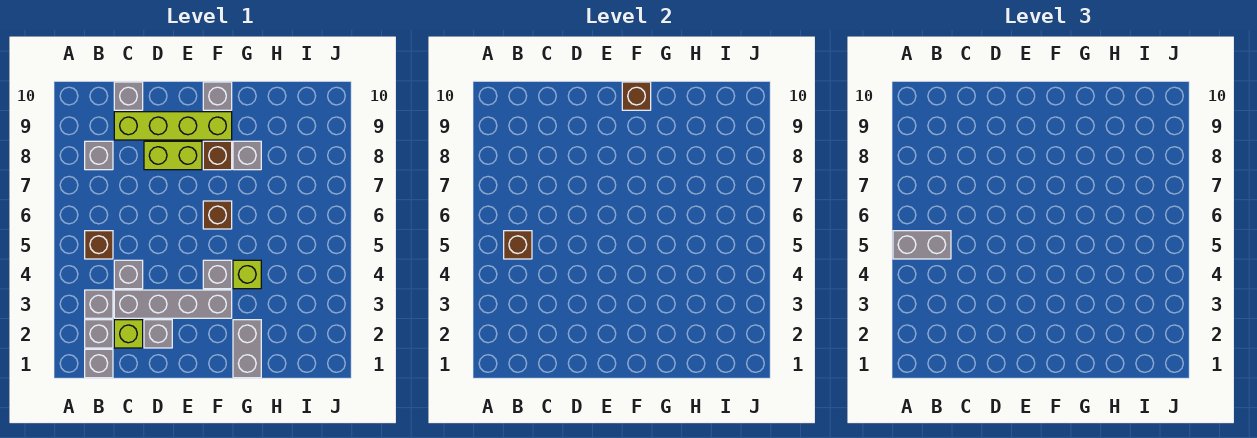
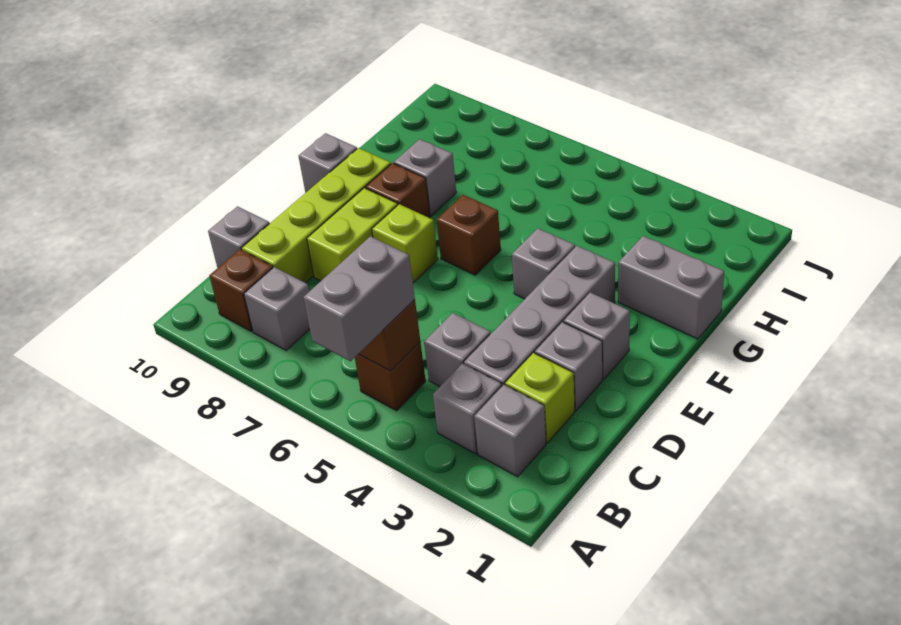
grey 1x1 brick [85,349,113,378] -> grey 1x1 brick moved to [564,292,630,379]
brown 1x1 brick [622,82,651,110] -> brown 1x1 brick moved to [209,249,273,332]
lime 1x1 brick [233,260,261,289] -> lime 1x1 brick moved to [372,204,438,283]

